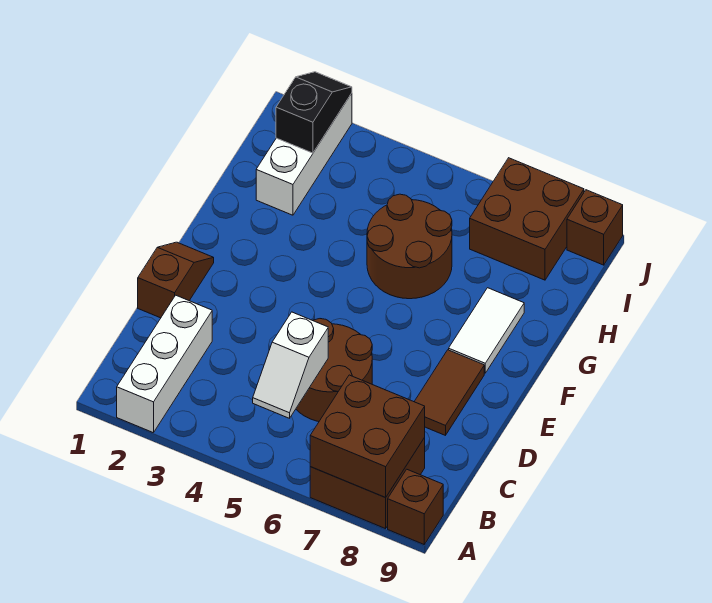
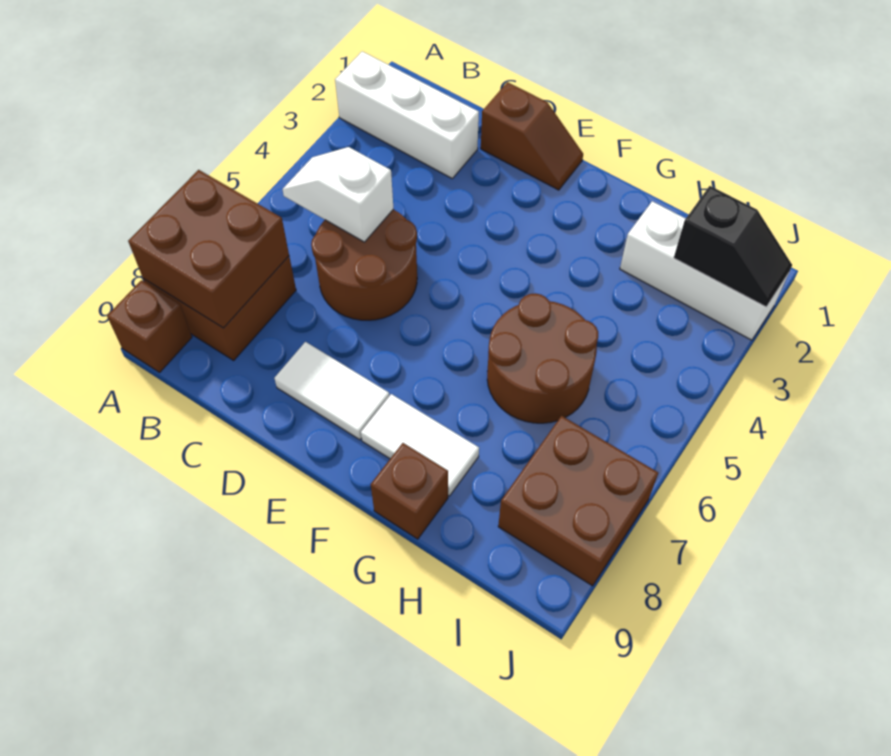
brown 1x2 tile [414,350,484,435] -> white 1x2 tile [274,342,389,440]
brown 1x1 brick [567,190,623,265] -> brown 1x1 brick moved to [371,443,448,539]

